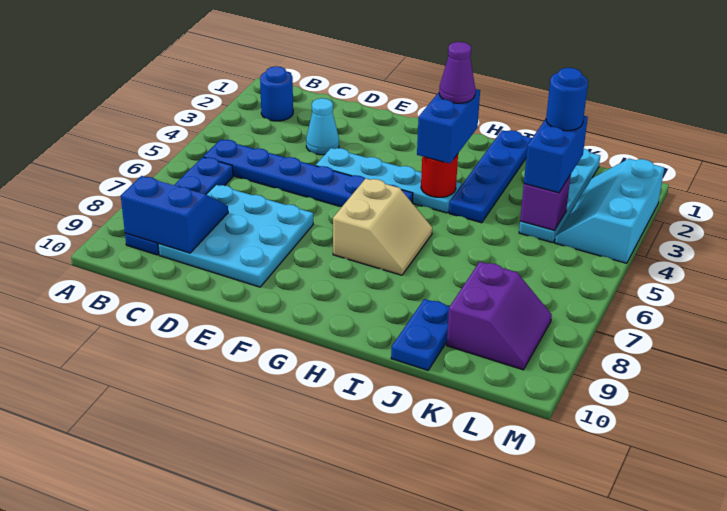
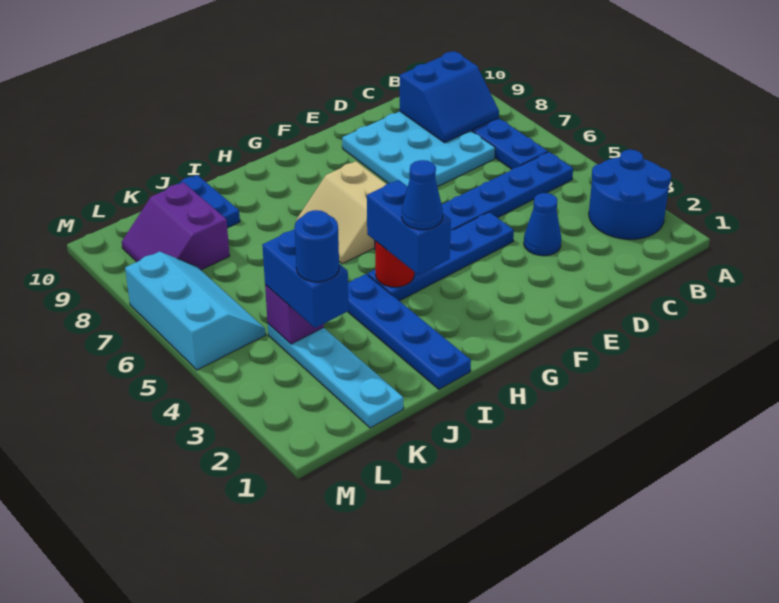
blue 1x1 round brick [260,66,293,121] -> blue 2x2 round brick [589,150,671,239]
cyan 1x1 cone [306,98,339,155] -> blue 1x1 cone [524,193,561,256]
cyan 1x4 plate [316,148,461,213] -> blue 1x4 plate [368,212,514,301]
purple 1x1 cone [439,42,475,103] -> blue 1x1 cone [402,160,443,230]
cyan 2x3 slope [555,159,664,263] -> cyan 2x3 slope moved to [125,252,266,370]

